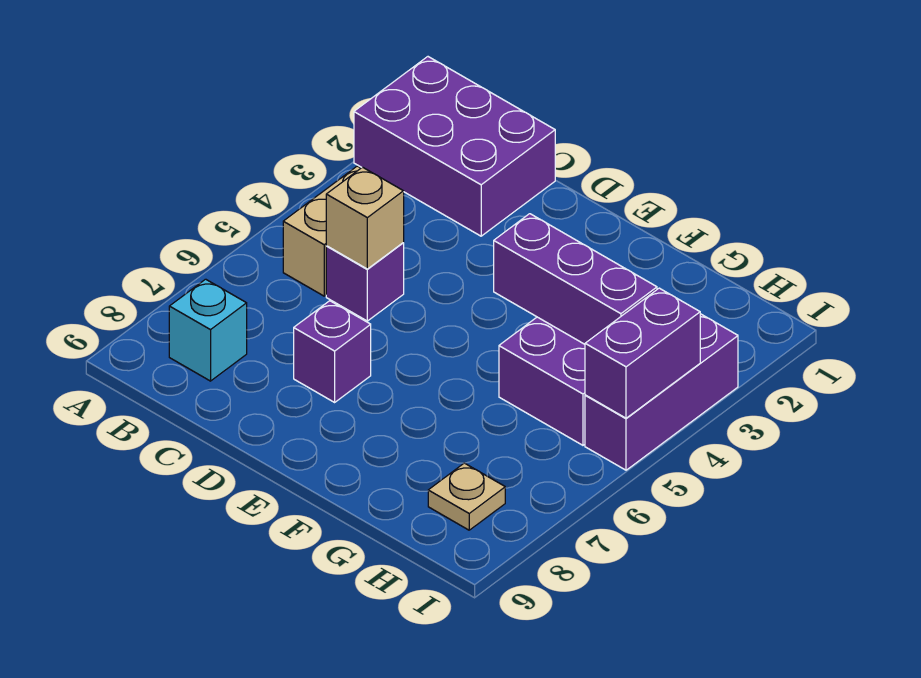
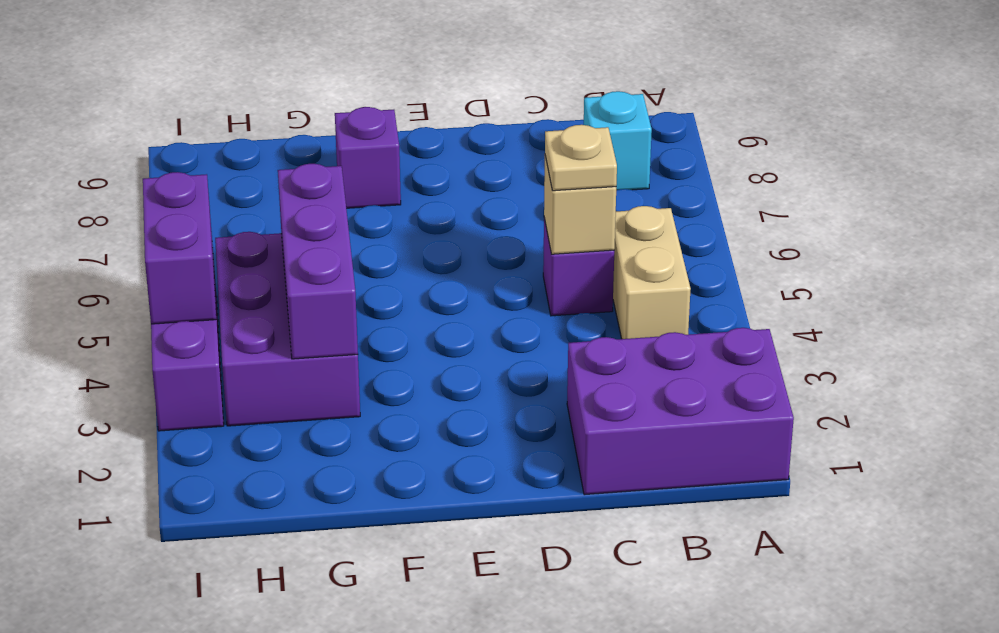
purple 1x1 brick [294,301,371,402] -> purple 1x1 brick moved to [335,107,401,208]
purple 1x3 brick [494,214,657,344] -> purple 1x3 brick turned to [278,164,358,359]
tan 1x1 plate [428,463,505,530] -> tan 1x1 plate moved to [545,125,617,191]

